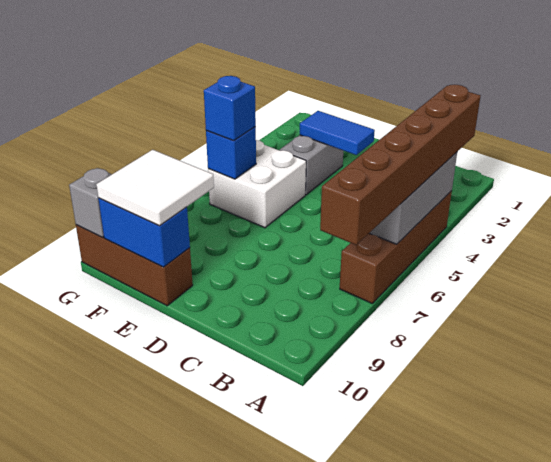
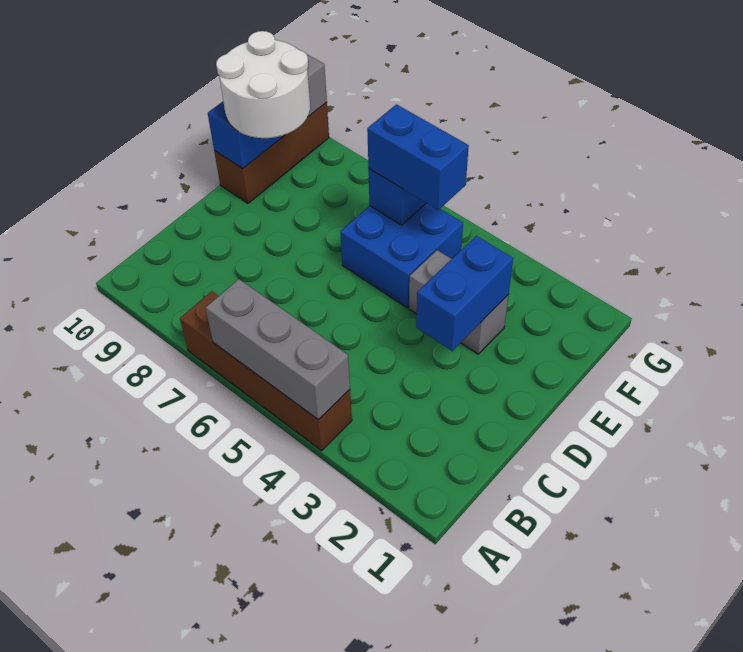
brown 1x6 brick [320,85,480,245] -> none
blue 1x2 tile [300,111,375,155] -> blue 1x2 brick [416,236,513,351]
white 2x2 brick [208,140,306,228] -> blue 2x2 brick [340,203,463,308]
white 2x2 tile [96,150,214,226] -> white 2x2 round brick [216,31,310,138]
blue 1x1 brick [204,76,256,141] -> blue 1x2 brick [367,104,469,210]

